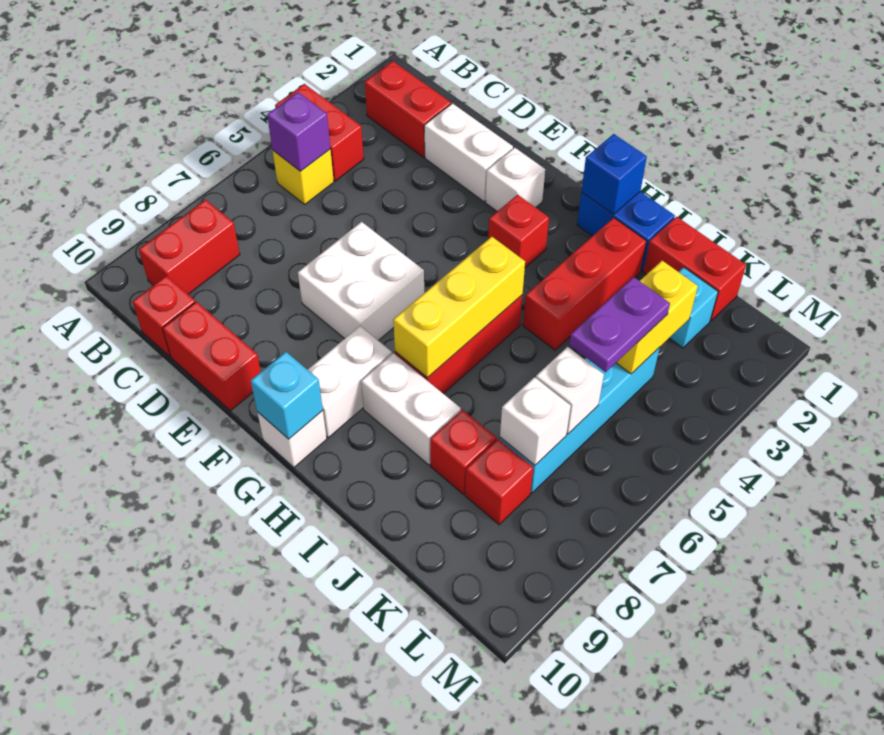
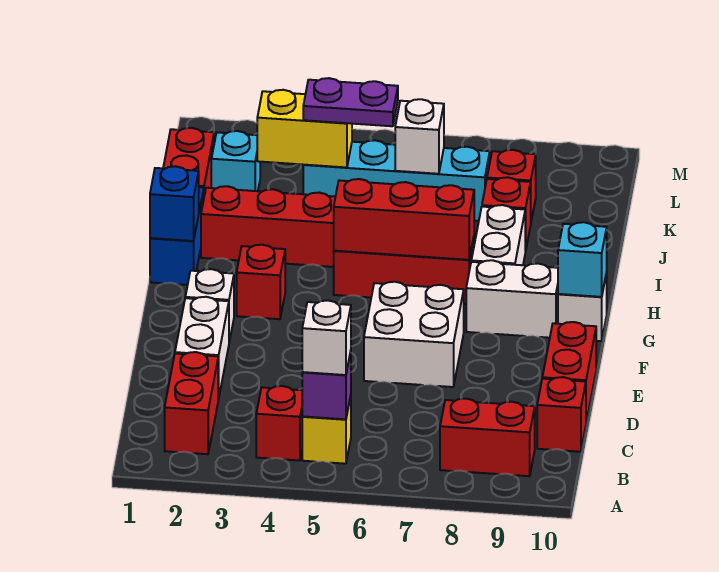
red 1x2 brick [275,84,364,181] -> red 1x1 brick [256,386,302,461]
yellow 1x3 brick [393,237,525,378] -> red 1x3 brick [334,179,474,260]
white 1x1 brick [500,377,571,465] -> white 1x1 brick moved to [302,301,351,375]

